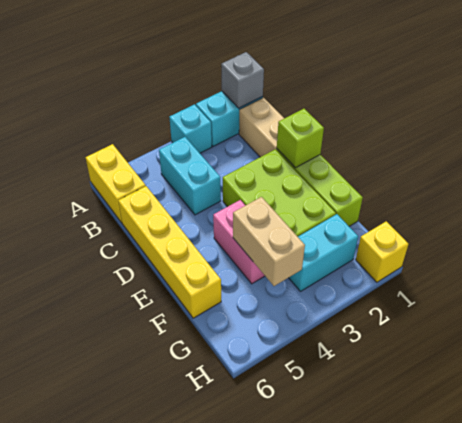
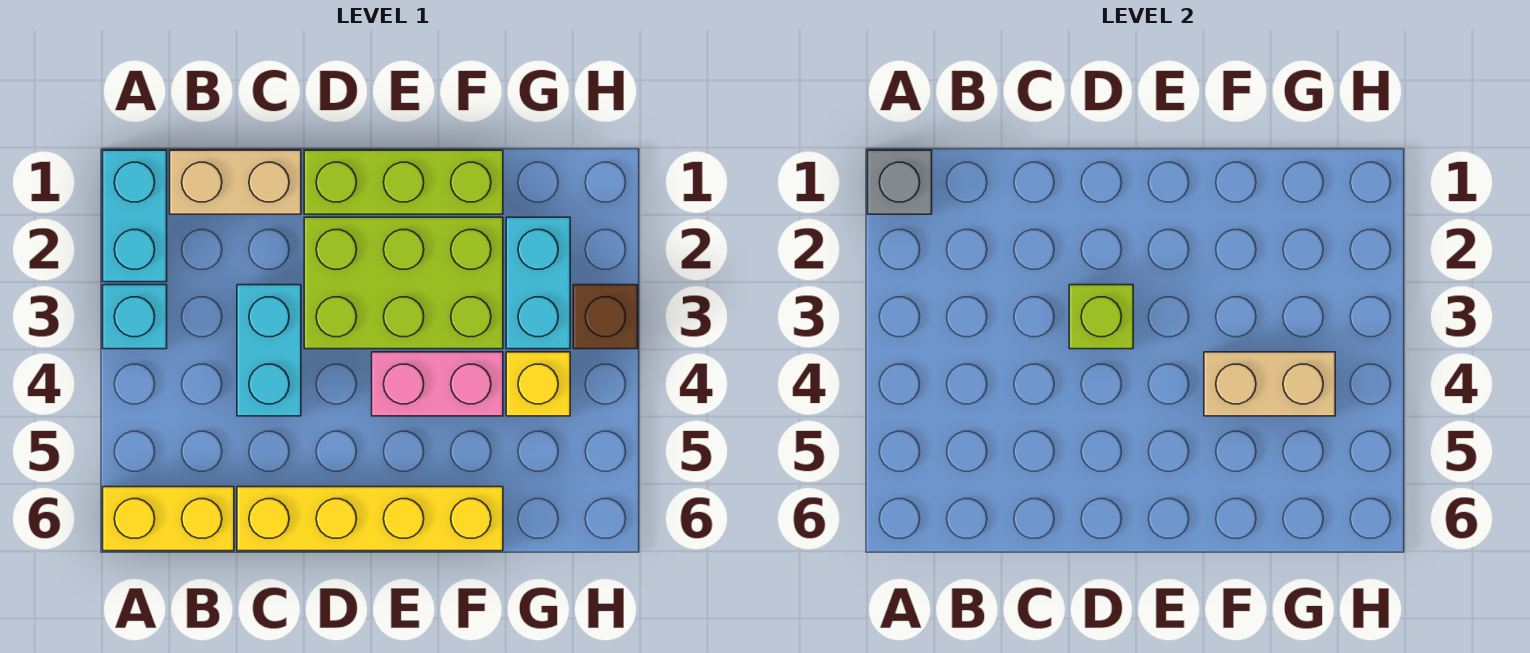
cyan 1x2 brick [159,137,221,215] -> cyan 1x2 brick turned to [237,285,301,416]
lime 1x1 brick [277,109,324,168] -> lime 1x1 brick moved to [1069,285,1133,349]
yellow 1x1 brick [356,221,408,282] -> yellow 1x1 brick moved to [506,352,570,416]
none -> brown 1x1 brick [573,285,638,349]

